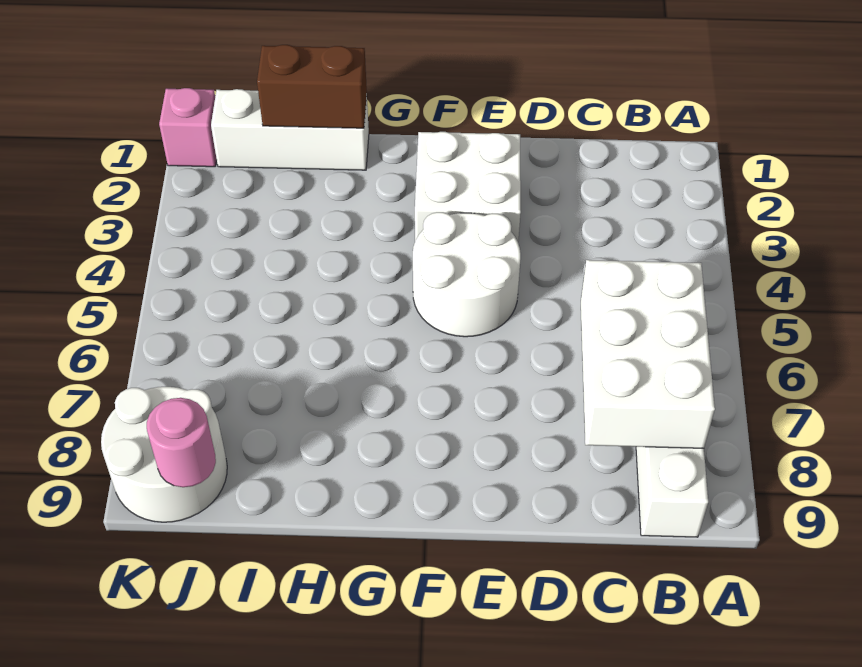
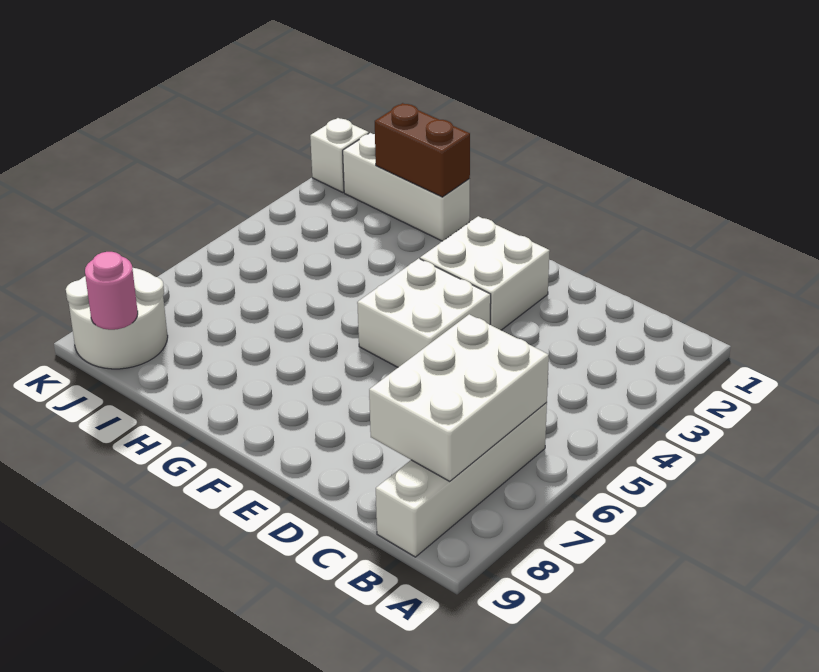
white 2x2 round brick [413,212,521,337] -> white 2x2 brick [357,258,491,367]
pink 1x1 brick [159,88,217,167] -> white 1x1 brick [310,118,369,192]

